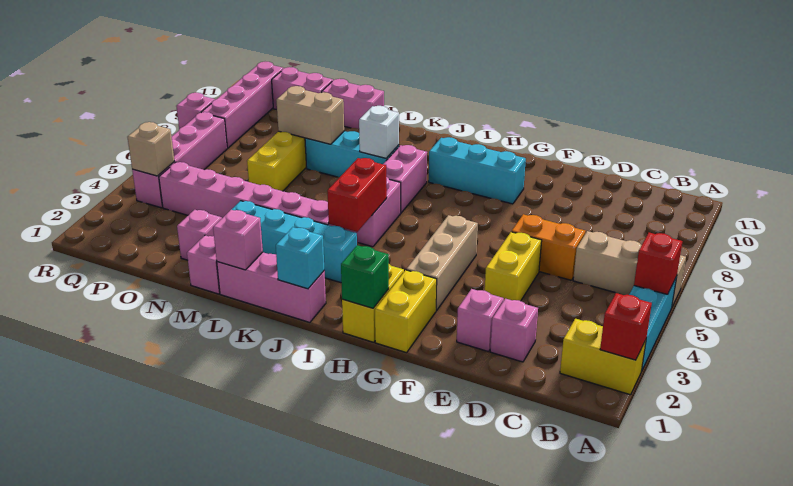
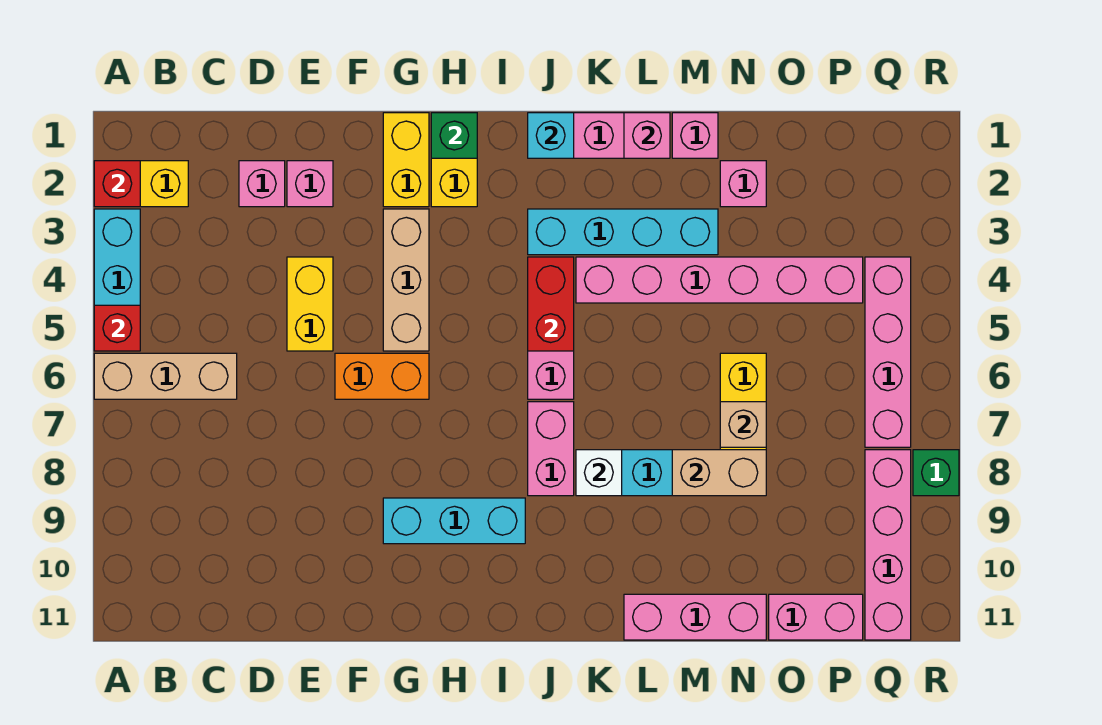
orange 1x2 brick [512,214,585,280] -> orange 1x2 brick moved to [335,353,429,399]
pink 1x2 brick [322,79,384,129] -> pink 1x3 brick [624,594,766,640]
tan 1x1 brick [128,122,174,176] -> tan 1x1 brick moved to [720,402,766,447]
pink 1x1 brick [176,93,215,129] -> green 1x1 brick [913,450,959,496]

